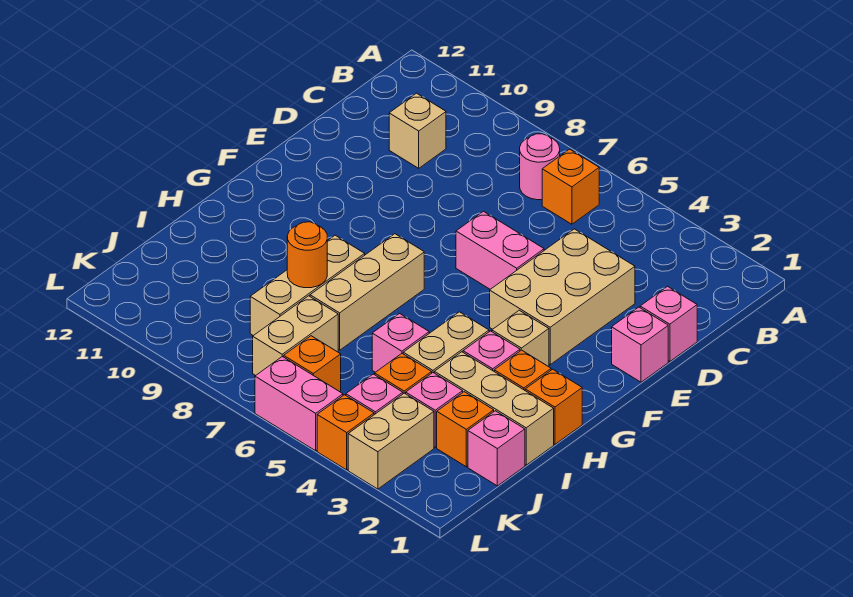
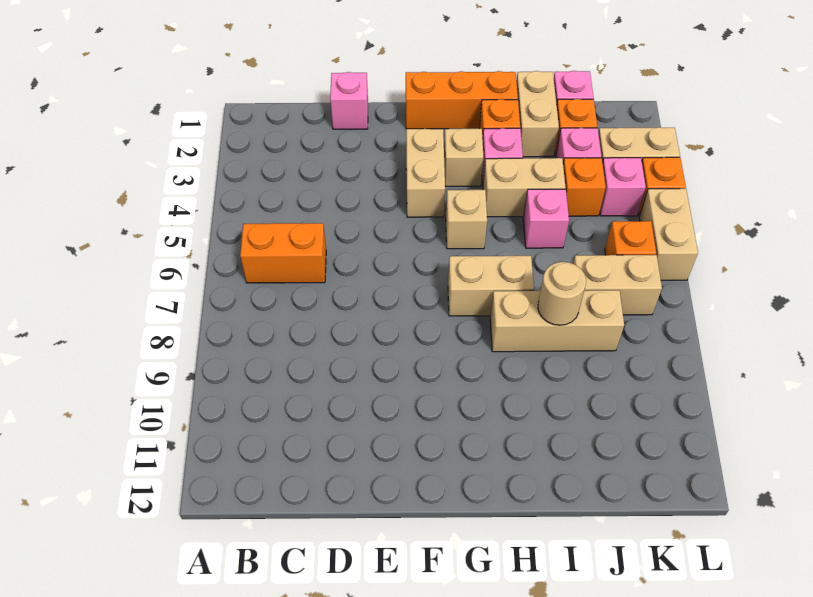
orange 1x1 brick [542,149,599,224] -> orange 1x2 brick [240,223,326,283]
pink 1x1 round brick [520,134,560,200] -> none
tan 1x1 brick [389,93,446,168] -> tan 1x1 brick moved to [446,190,487,249]
tan 2x3 brick [490,229,635,365] -> tan 1x2 brick [406,129,445,217]
pink 1x1 brick [612,307,668,382] -> none
pink 1x2 brick [456,211,544,289] -> none
tan 1x3 brick [310,234,424,350] -> tan 1x2 brick [448,256,534,316]
orange 1x1 brick [525,369,582,444] -> orange 1x3 brick [406,71,518,129]
tan 1x3 brick [434,352,554,465] -> tan 1x2 brick [516,71,559,157]
orange 1x1 round brick [287,222,327,288] -> tan 1x1 round brick [538,262,586,325]
pink 1x2 brick [255,356,343,451] -> tan 1x2 brick [639,189,698,280]

